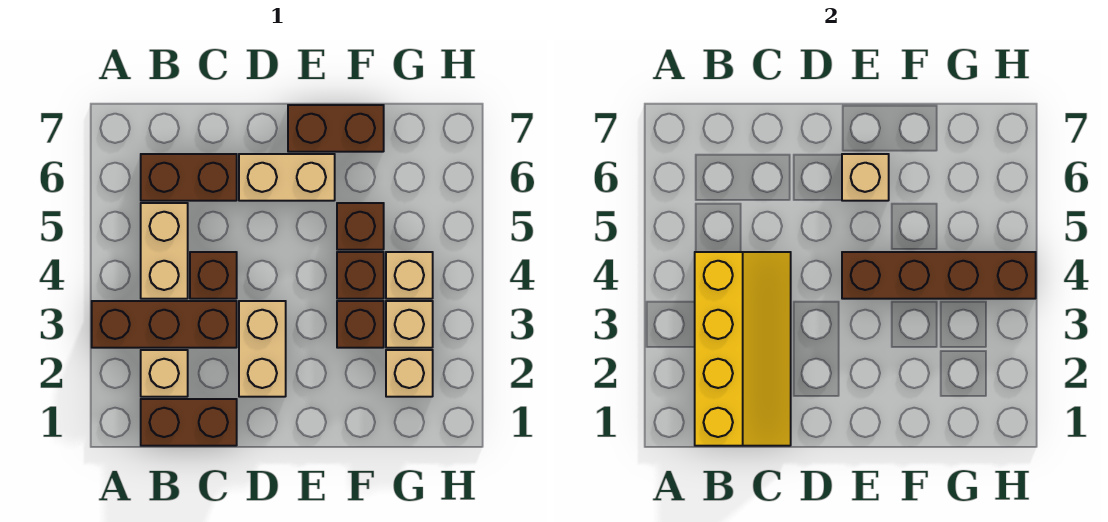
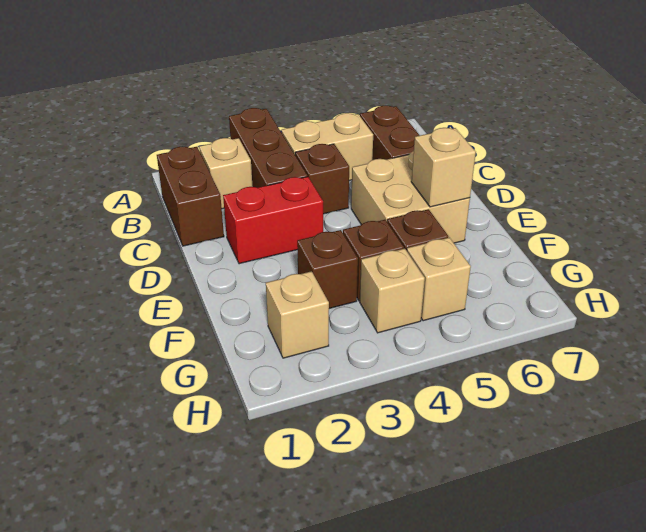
yellow 2x4 slope [695,252,791,446] -> none
tan 1x2 brick [239,301,286,397] -> red 1x2 brick [223,177,323,264]
tan 1x2 brick [239,154,335,201] -> tan 2x2 brick [351,151,470,243]
brown 1x4 brick [842,252,1036,299] -> none
brown 1x2 brick [288,105,384,152] -> none
tan 1x1 brick [386,301,433,348] -> tan 1x1 brick moved to [407,238,471,321]

